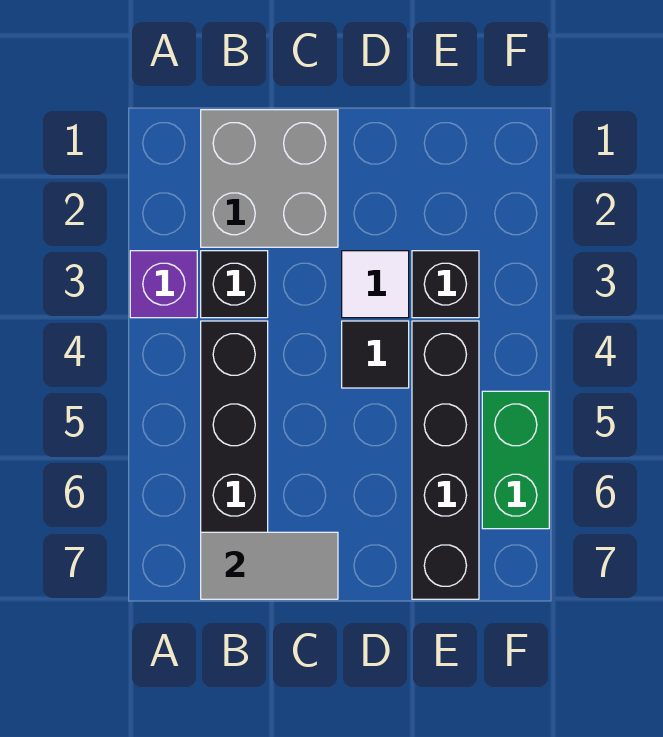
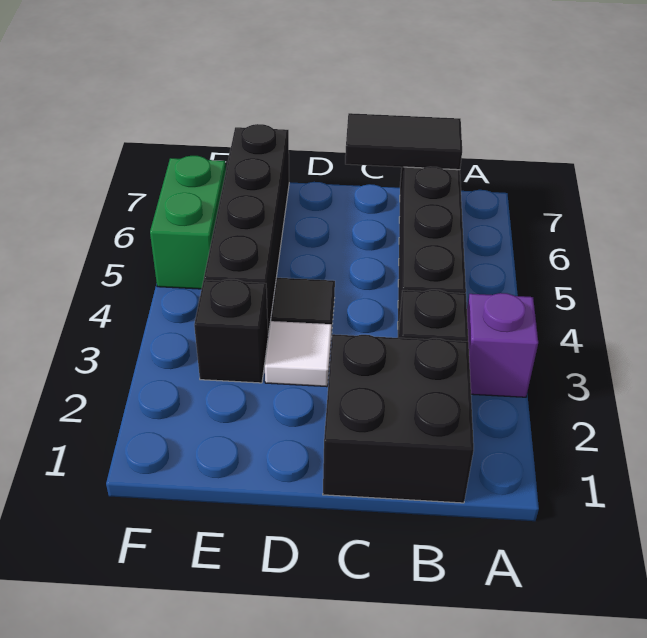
grey 2x2 brick [201,110,338,247] -> black 2x2 brick [323,334,474,503]
grey 1x2 tile [201,532,338,599] -> black 1x2 tile [345,113,462,170]

